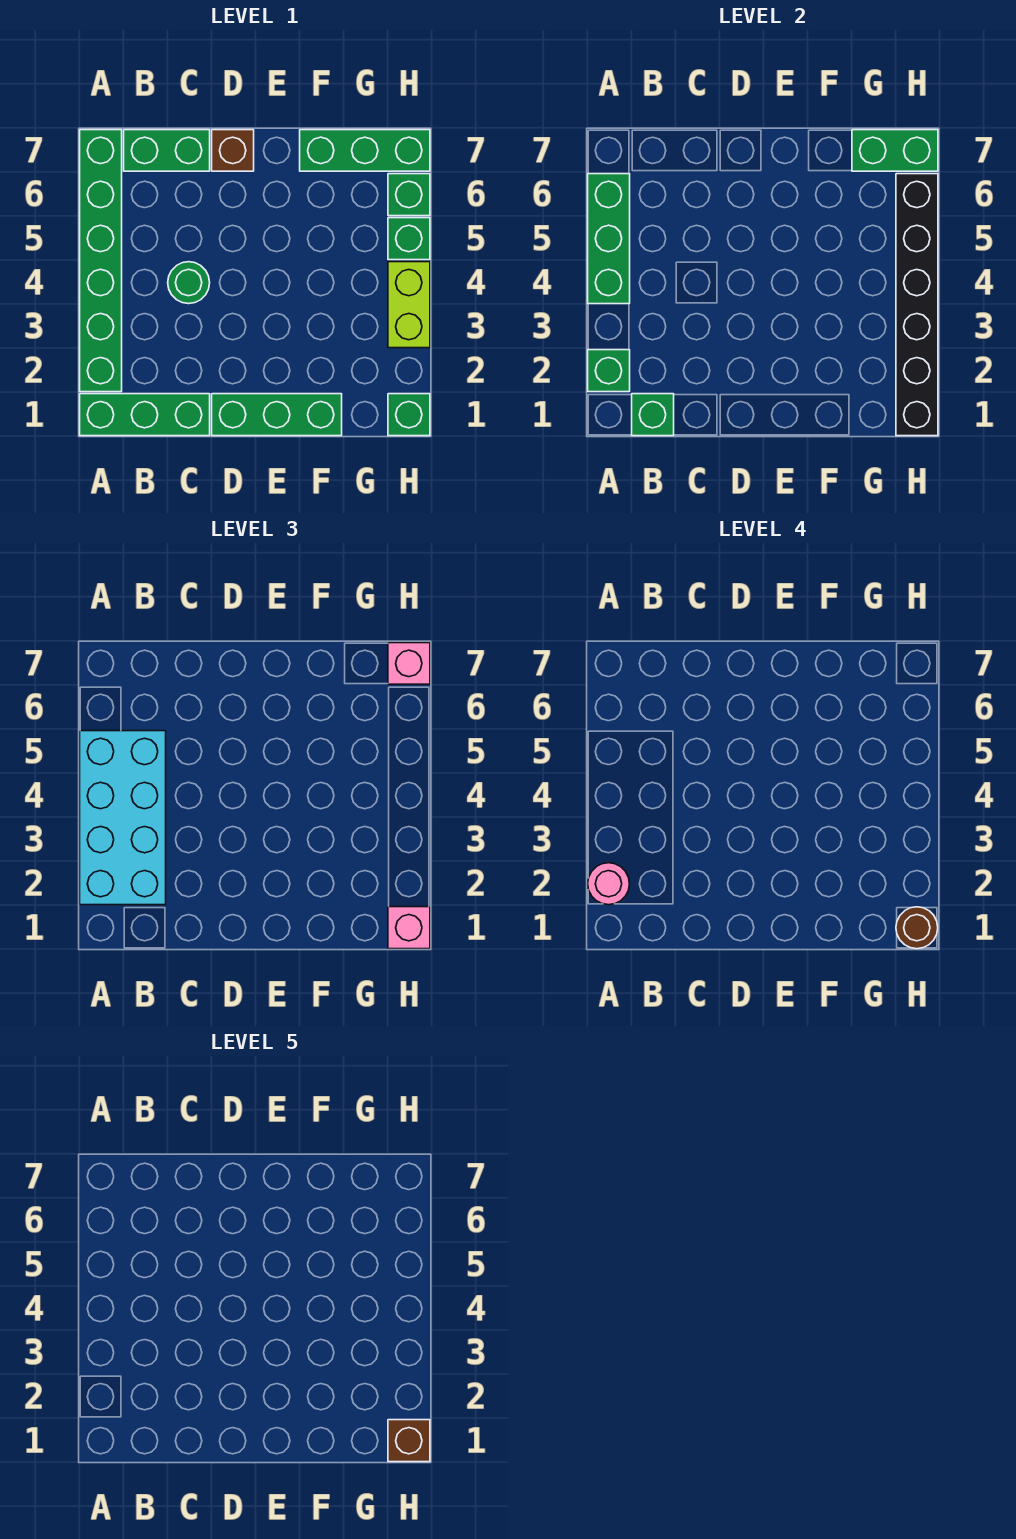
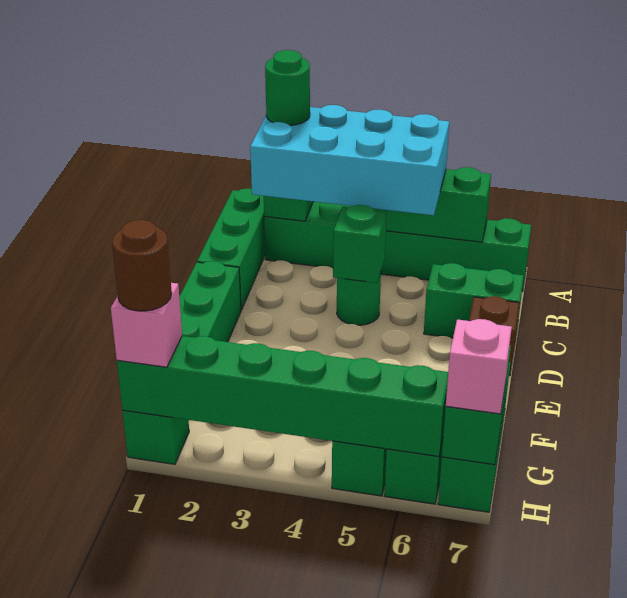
pink 1x1 round brick [588,863,630,905] -> green 1x1 round brick [265,50,310,125]
green 1x1 brick [632,394,674,436] -> green 1x1 brick moved to [333,205,387,283]
green 1x2 brick [124,130,210,171] -> green 1x2 brick turned to [424,263,524,340]
black 1x6 brick [896,174,938,436] -> green 1x6 brick [117,336,448,456]
brown 1x1 brick [388,1420,430,1462] -> none
lime 1x2 brick [388,262,430,348] -> none

